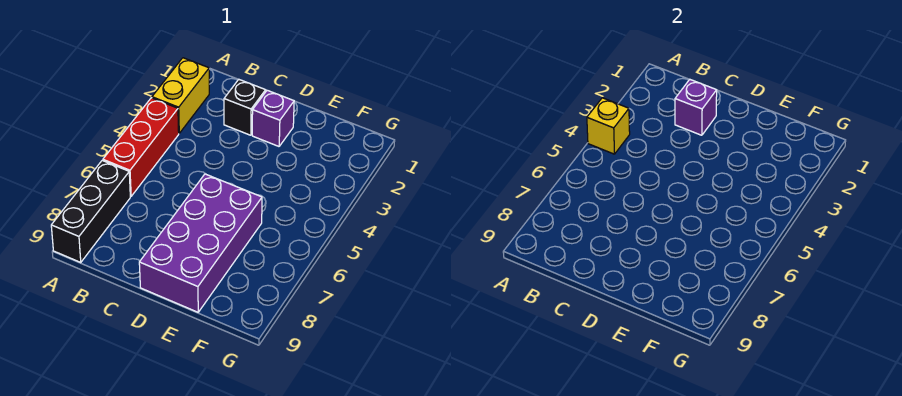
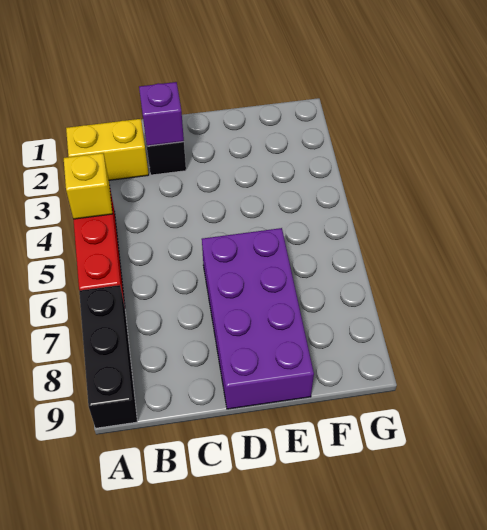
yellow 1x2 brick [152,58,209,133] -> yellow 1x2 brick turned to [66,119,149,180]
purple 1x1 brick [252,90,294,146] -> none

